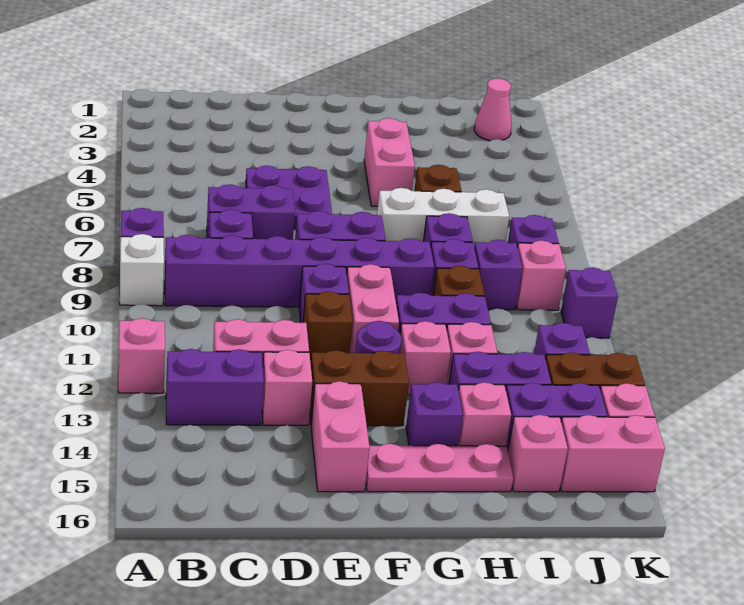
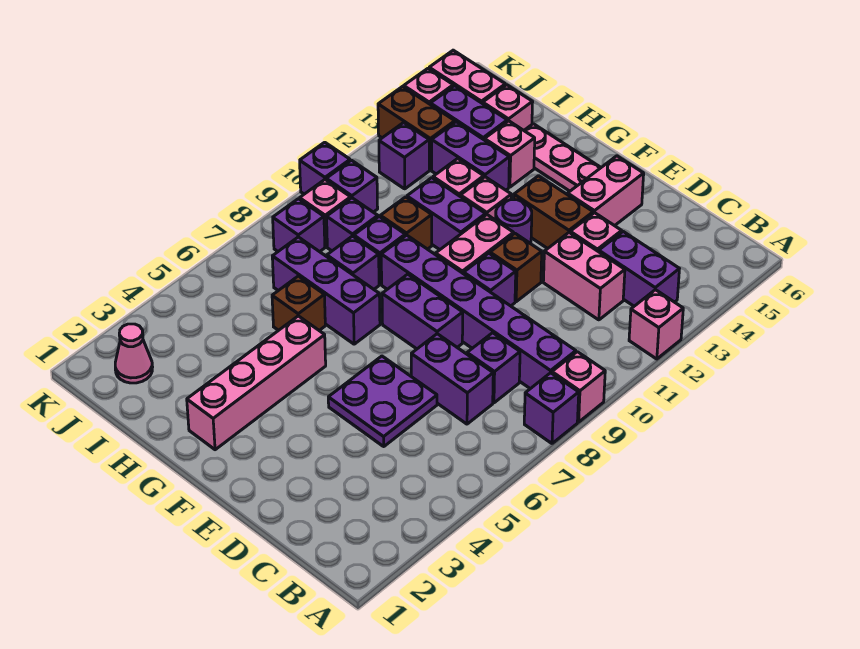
white 1x1 brick [120,234,164,306] -> pink 1x1 brick [552,352,605,422]
pink 1x2 brick [364,118,415,206] -> pink 1x4 brick [187,316,326,450]
white 1x3 brick [377,188,509,246] -> purple 1x3 brick [272,237,380,344]
purple 1x1 brick [406,382,463,446] -> purple 1x1 brick moved to [326,160,378,212]

